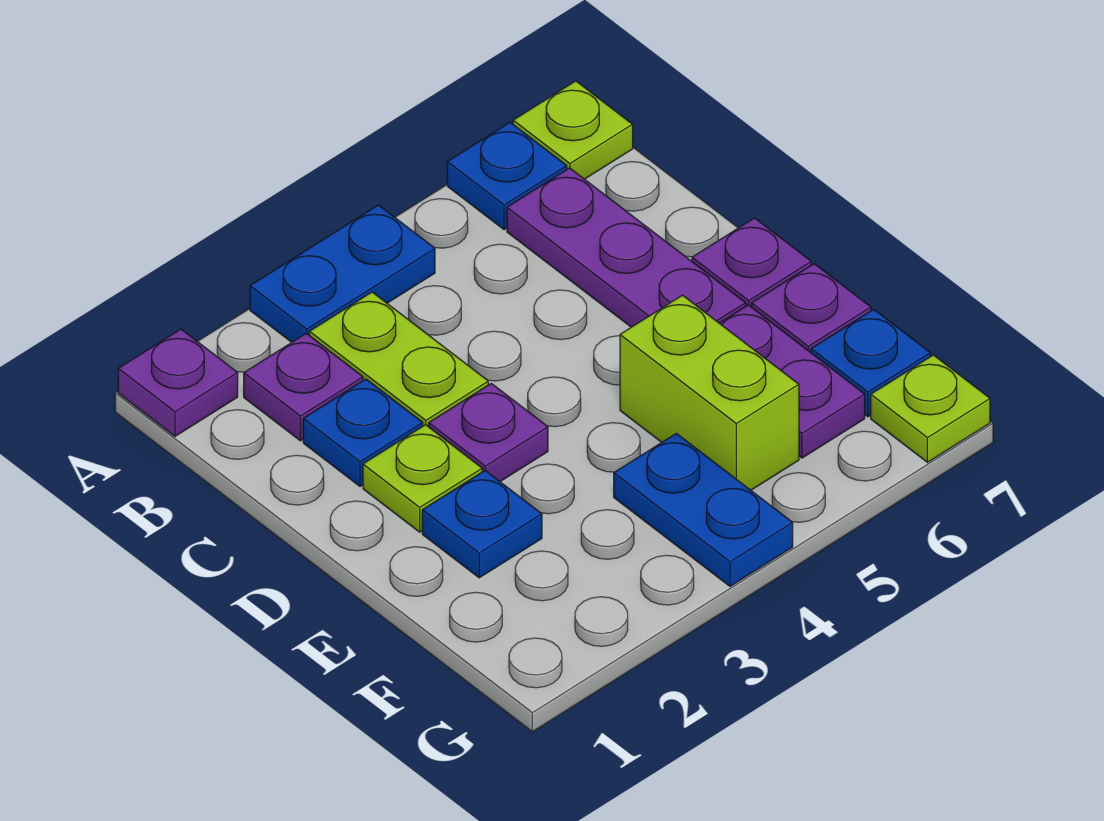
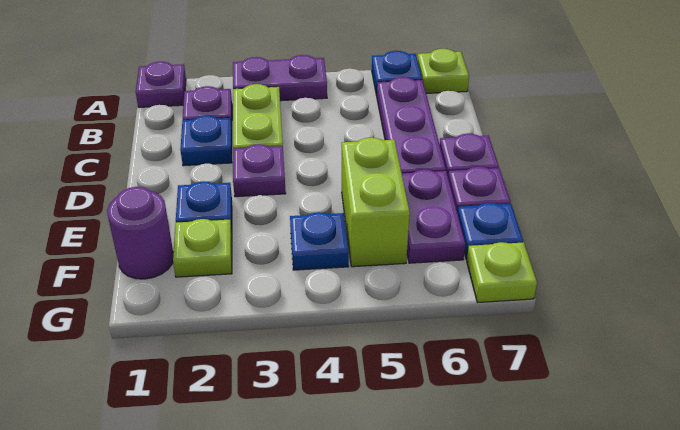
blue 1x2 plate [250,205,435,342] -> purple 1x2 plate [233,55,327,101]
lime 1x1 plate [363,425,482,532] -> lime 1x1 plate moved to [173,219,232,277]
none -> purple 1x1 round brick [107,187,173,279]
blue 1x2 plate [614,433,793,586] -> blue 1x1 plate [290,212,349,270]

